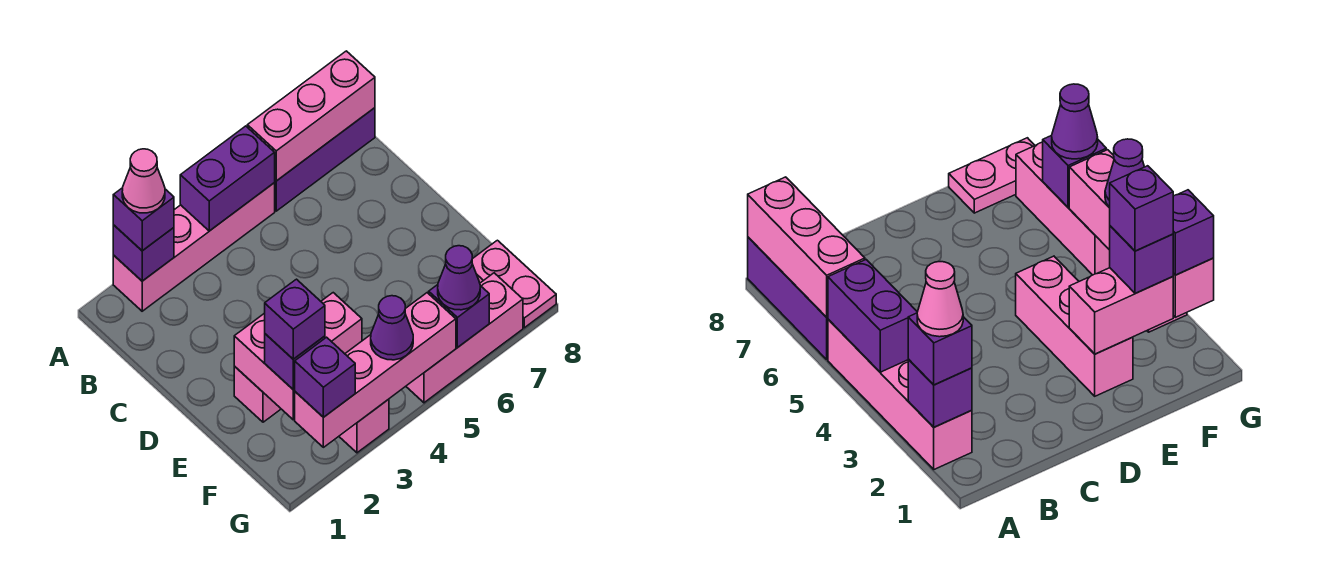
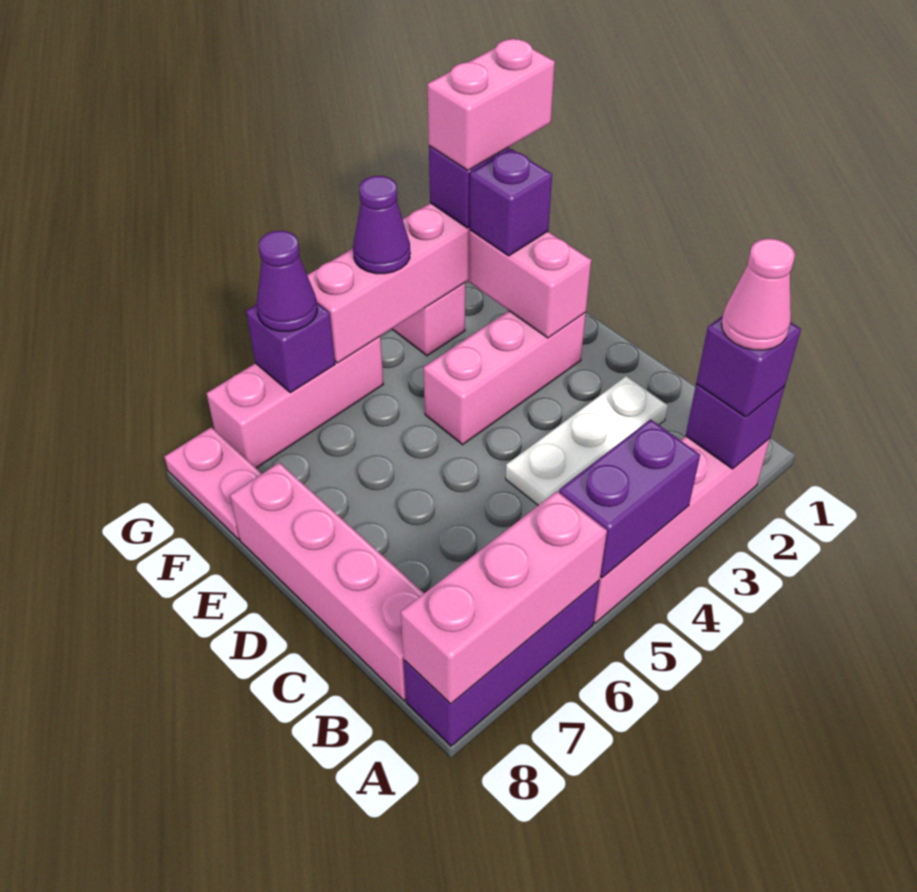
none -> pink 1x4 brick [230,463,424,701]
none -> white 1x3 plate [506,376,668,505]
purple 1x1 brick [265,279,325,359] -> none
none -> pink 1x2 brick [428,38,555,170]

